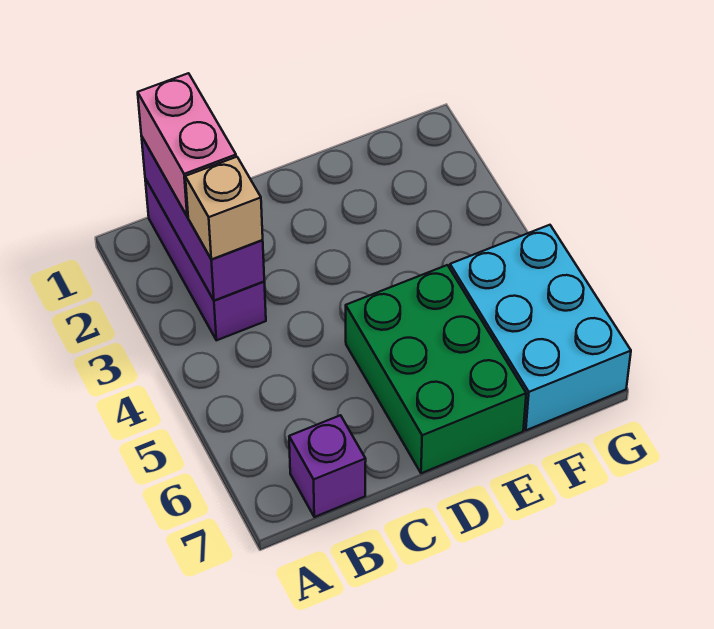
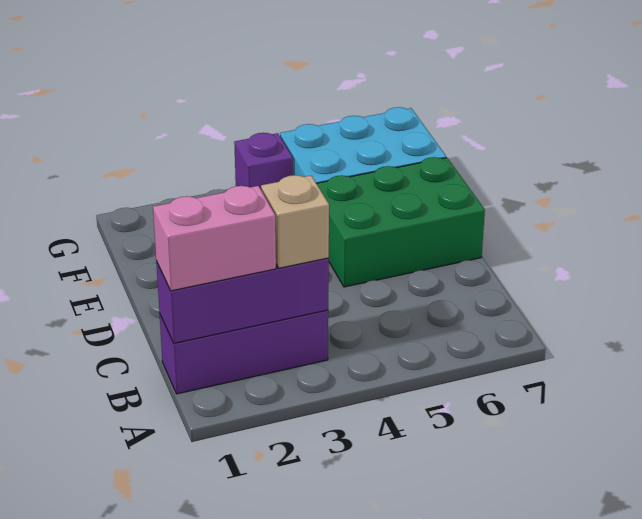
purple 1x1 brick [289,415,366,517] -> purple 1x1 brick moved to [234,133,293,189]

